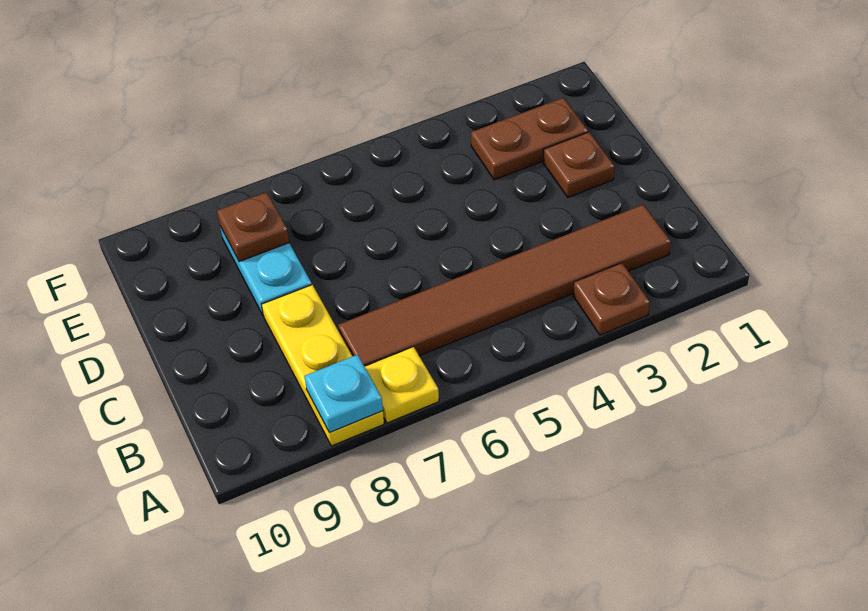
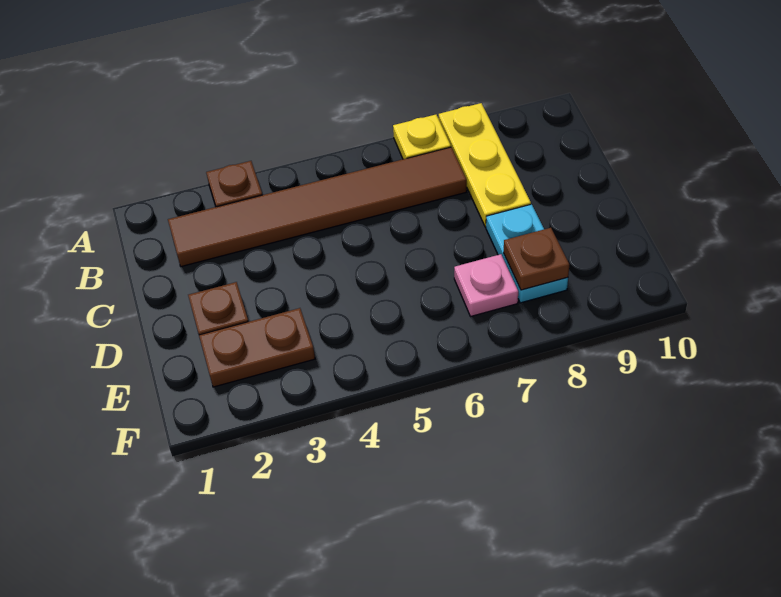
cyan 1x1 plate [304,355,383,432] -> none
none -> pink 1x1 plate [454,254,518,316]

